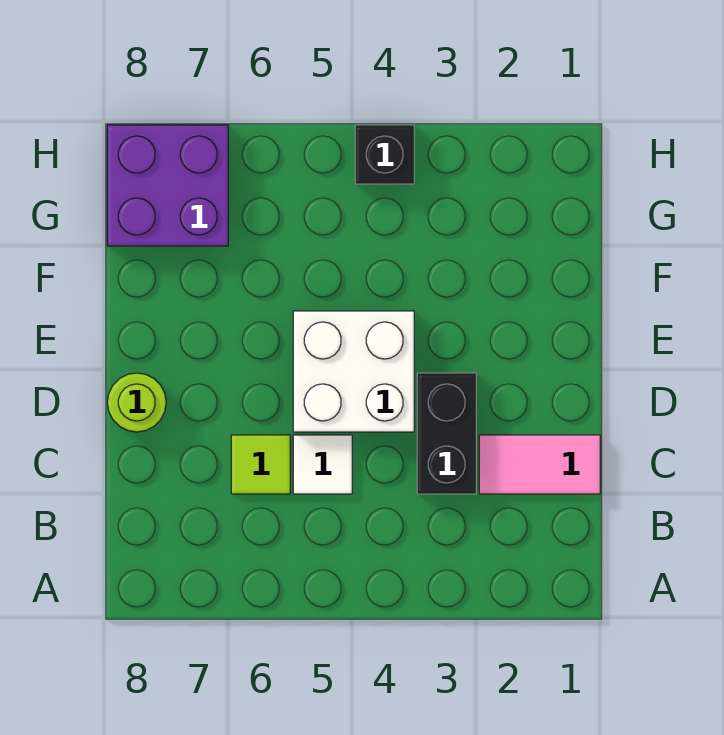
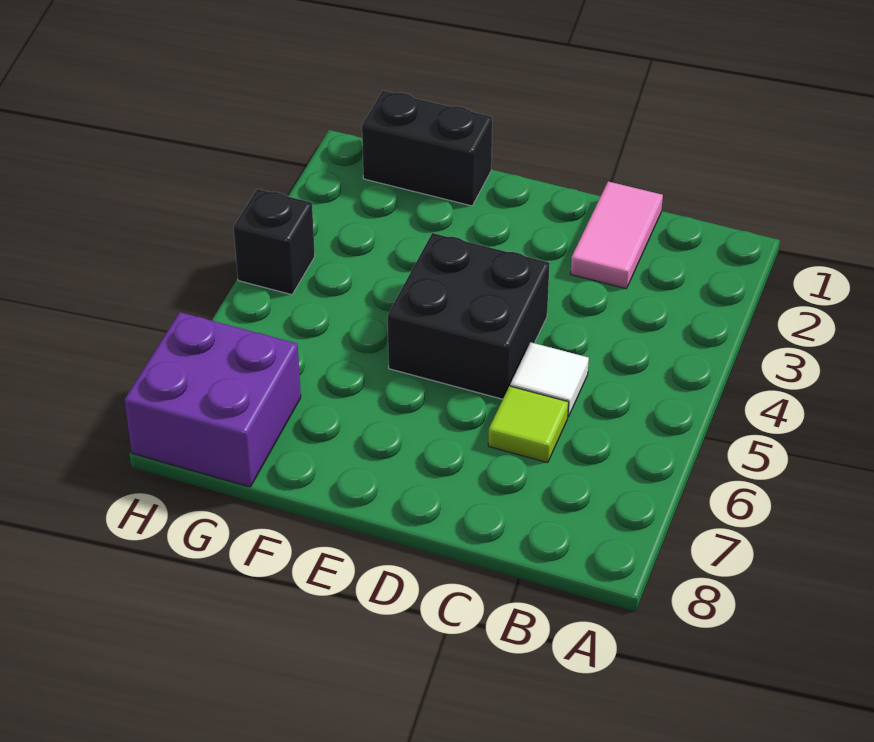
black 1x2 brick [417,373,476,494] -> black 1x2 brick moved to [362,91,492,206]
white 2x2 brick [293,311,414,432] -> black 2x2 brick [388,233,550,399]
lime 1x1 round brick [107,373,166,432] -> none

